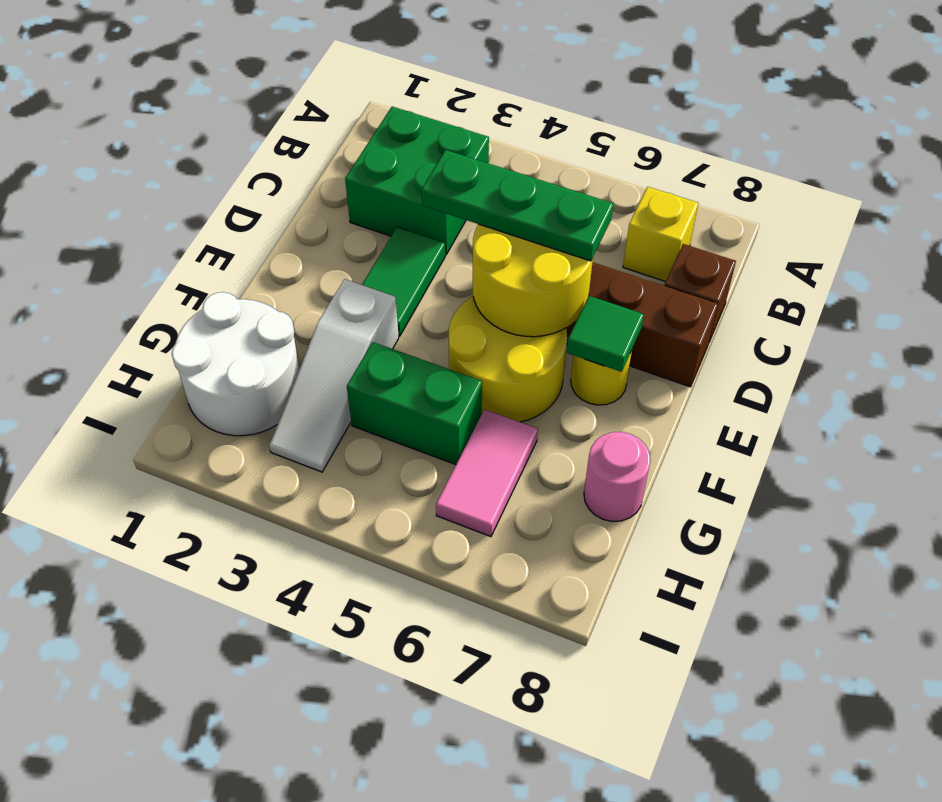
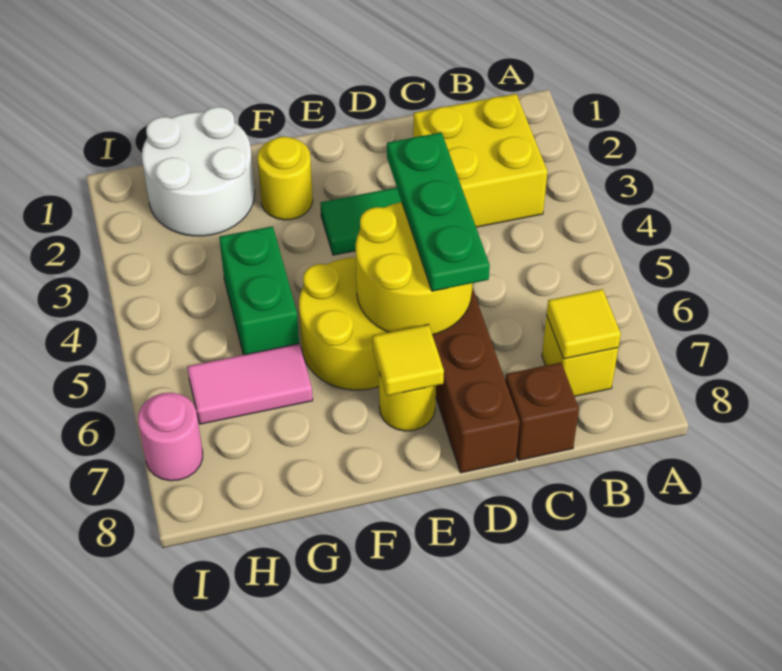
green 2x2 brick [345,107,489,255] -> yellow 2x2 brick [413,94,547,227]
none -> yellow 1x1 tile [547,289,621,359]
green 1x1 tile [567,296,644,372] -> yellow 1x1 tile [373,324,444,396]
none -> yellow 1x1 round brick [258,137,313,220]
white 1x3 slope [269,279,399,472] -> none
pink 1x1 round brick [584,432,651,521] -> pink 1x1 round brick moved to [138,392,203,481]

